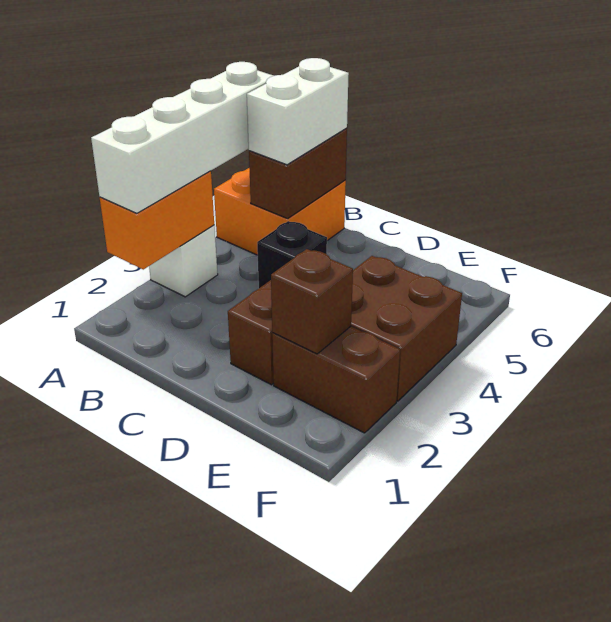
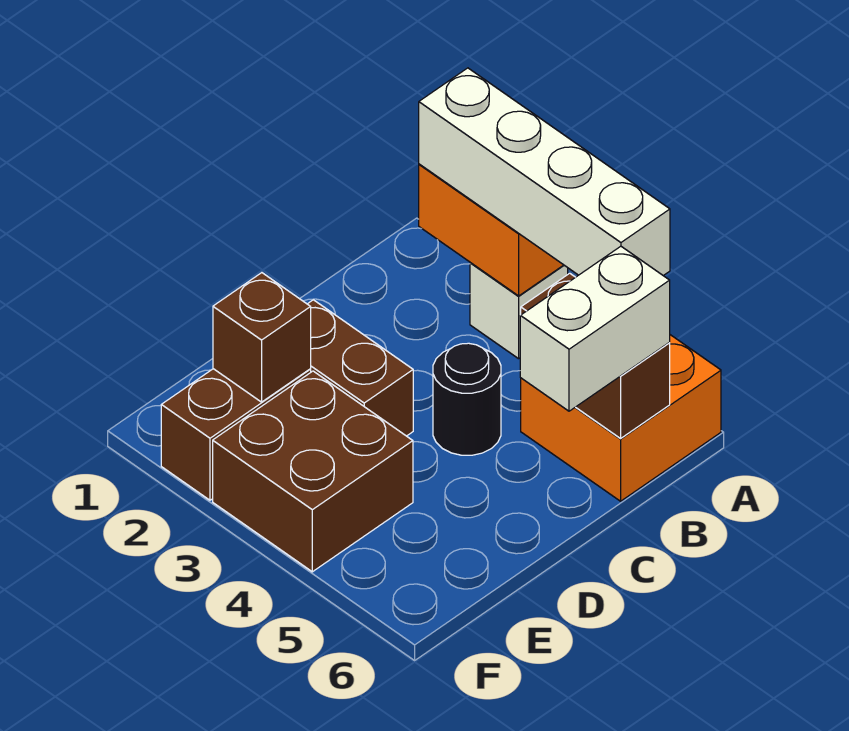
white 1x2 brick [247,58,349,165] -> white 1x2 brick turned to [520,246,670,411]
black 1x1 brick [257,221,327,288] -> black 1x1 round brick [433,343,501,455]

